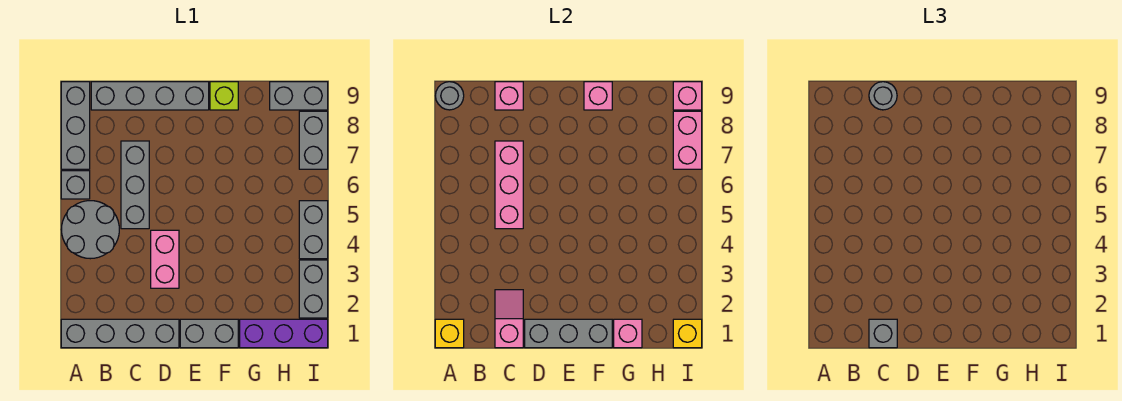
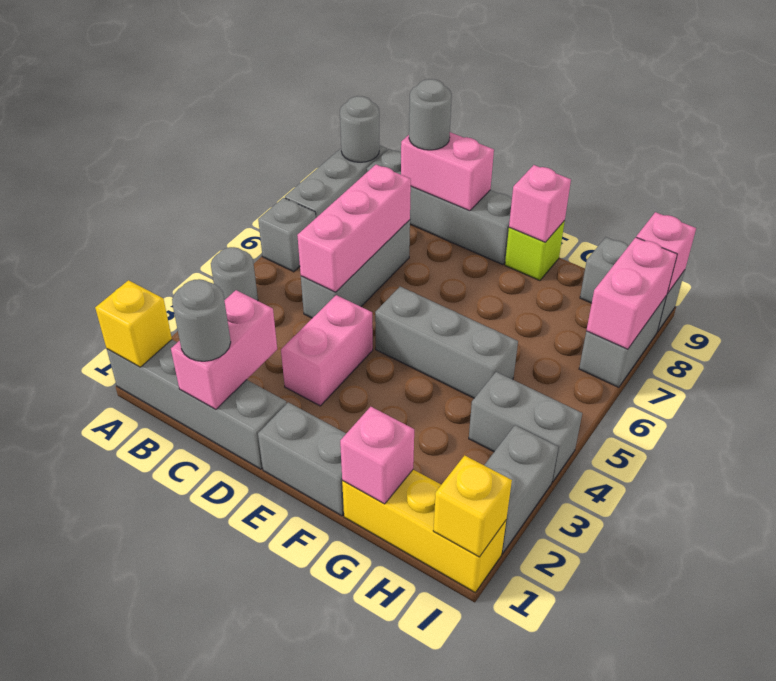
grey 2x2 round brick [61,201,119,259] -> grey 1x1 round brick [211,247,258,301]
pink 1x2 slope [495,290,523,348] -> pink 1x2 brick [171,290,277,410]
grey 1x1 brick [869,319,897,348] -> grey 1x1 round brick [172,279,231,361]
pink 1x1 brick [495,82,523,110] -> pink 1x2 brick [401,132,494,211]
grey 1x3 brick [525,319,612,348] -> grey 1x3 brick moved to [375,287,518,398]
purple 1x3 brick [240,319,328,348] -> yellow 1x3 brick [342,470,506,592]
grey 1x2 brick [299,201,328,259] -> grey 1x2 brick turned to [469,372,582,482]

